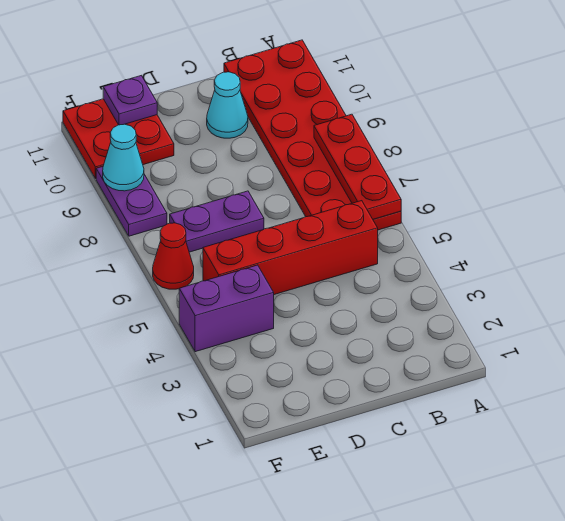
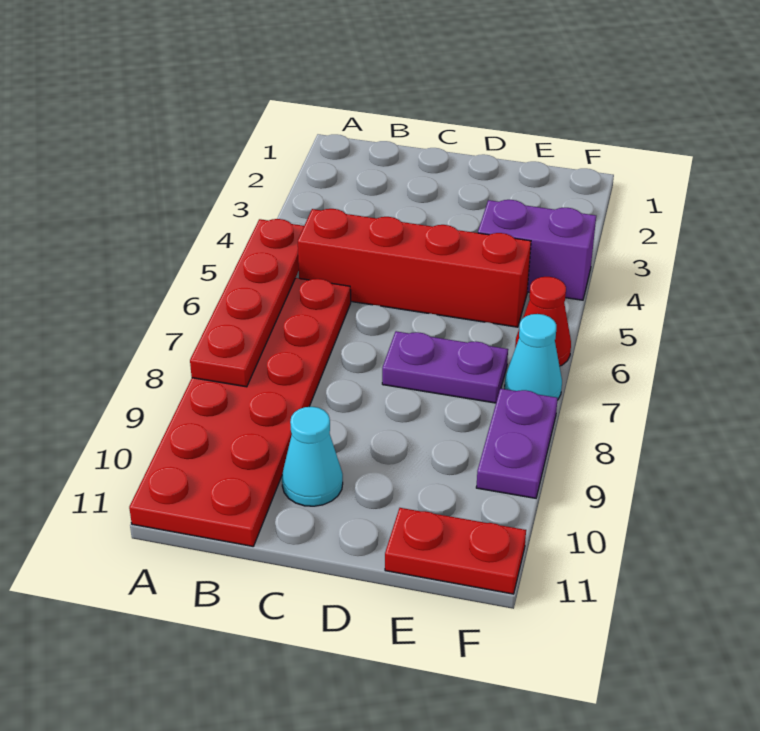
red 1x3 plate [314,114,401,219] -> red 1x4 plate [190,219,304,387]
red 2x2 plate [63,99,174,179] -> red 1x2 plate [385,508,526,594]
purple 1x1 plate [103,76,157,125] -> none
cyan 1x1 cone [103,124,144,191] -> cyan 1x1 cone moved to [505,314,562,399]

